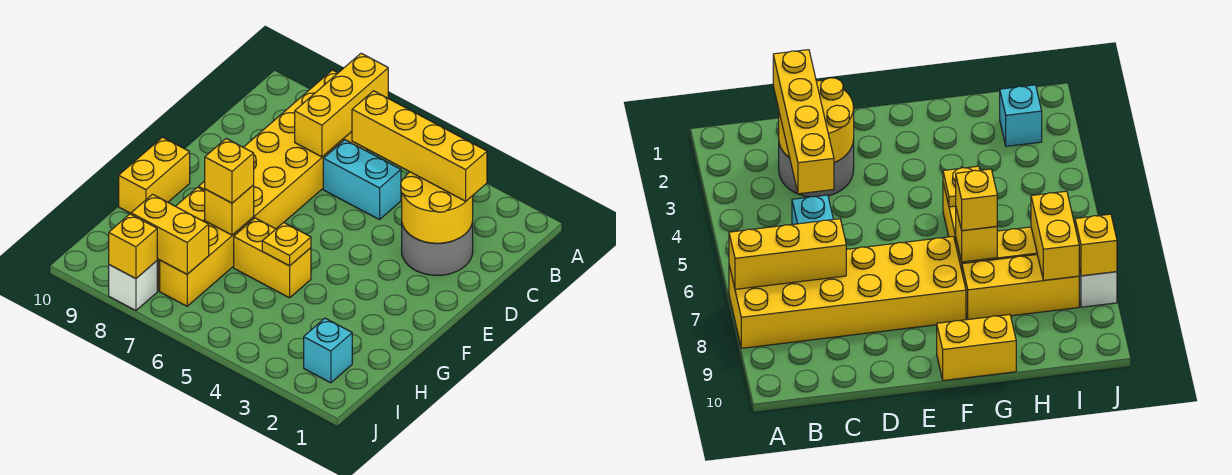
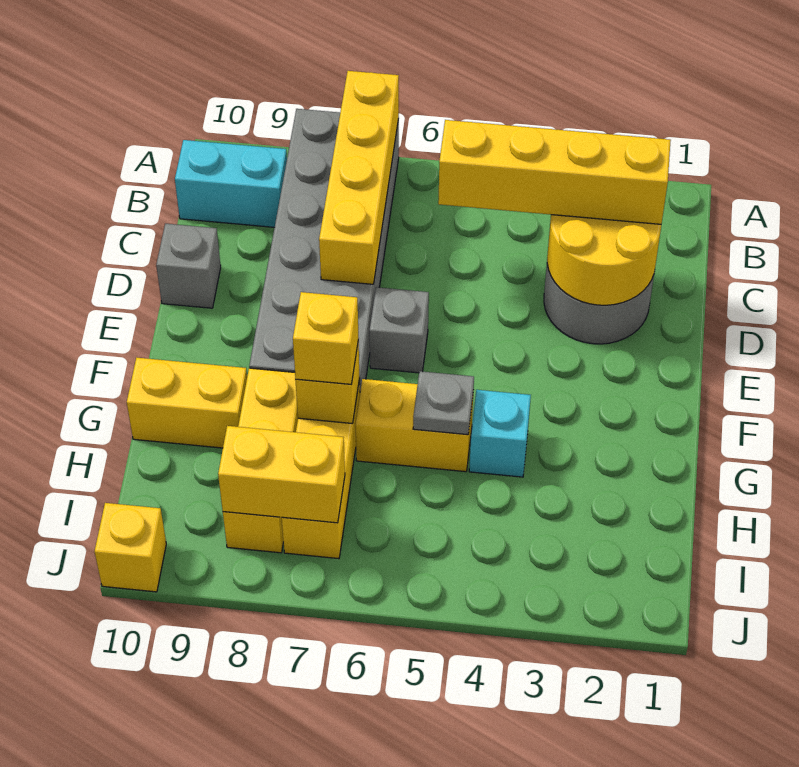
yellow 2x6 brick [199,70,368,229] -> grey 2x6 brick [249,109,399,390]
yellow 1x3 brick [295,53,388,157] -> yellow 1x4 brick [319,71,399,284]
cyan 1x2 brick [323,140,401,220] -> cyan 1x2 brick moved to [175,140,287,227]
none -> grey 1x1 brick [156,224,221,308]
none -> grey 1x1 brick [370,287,429,373]
yellow 1x2 brick [119,137,190,213] -> yellow 1x2 brick turned to [127,357,247,448]
yellow 1x1 plate [262,223,311,266] -> grey 1x1 plate [413,371,474,435]
cyan 1x1 brick [304,318,352,383] -> cyan 1x1 brick moved to [469,390,531,477]
white 1x1 brick [109,261,157,311] -> none
yellow 1x1 brick [109,214,157,279] -> yellow 1x1 brick moved to [94,503,166,592]

